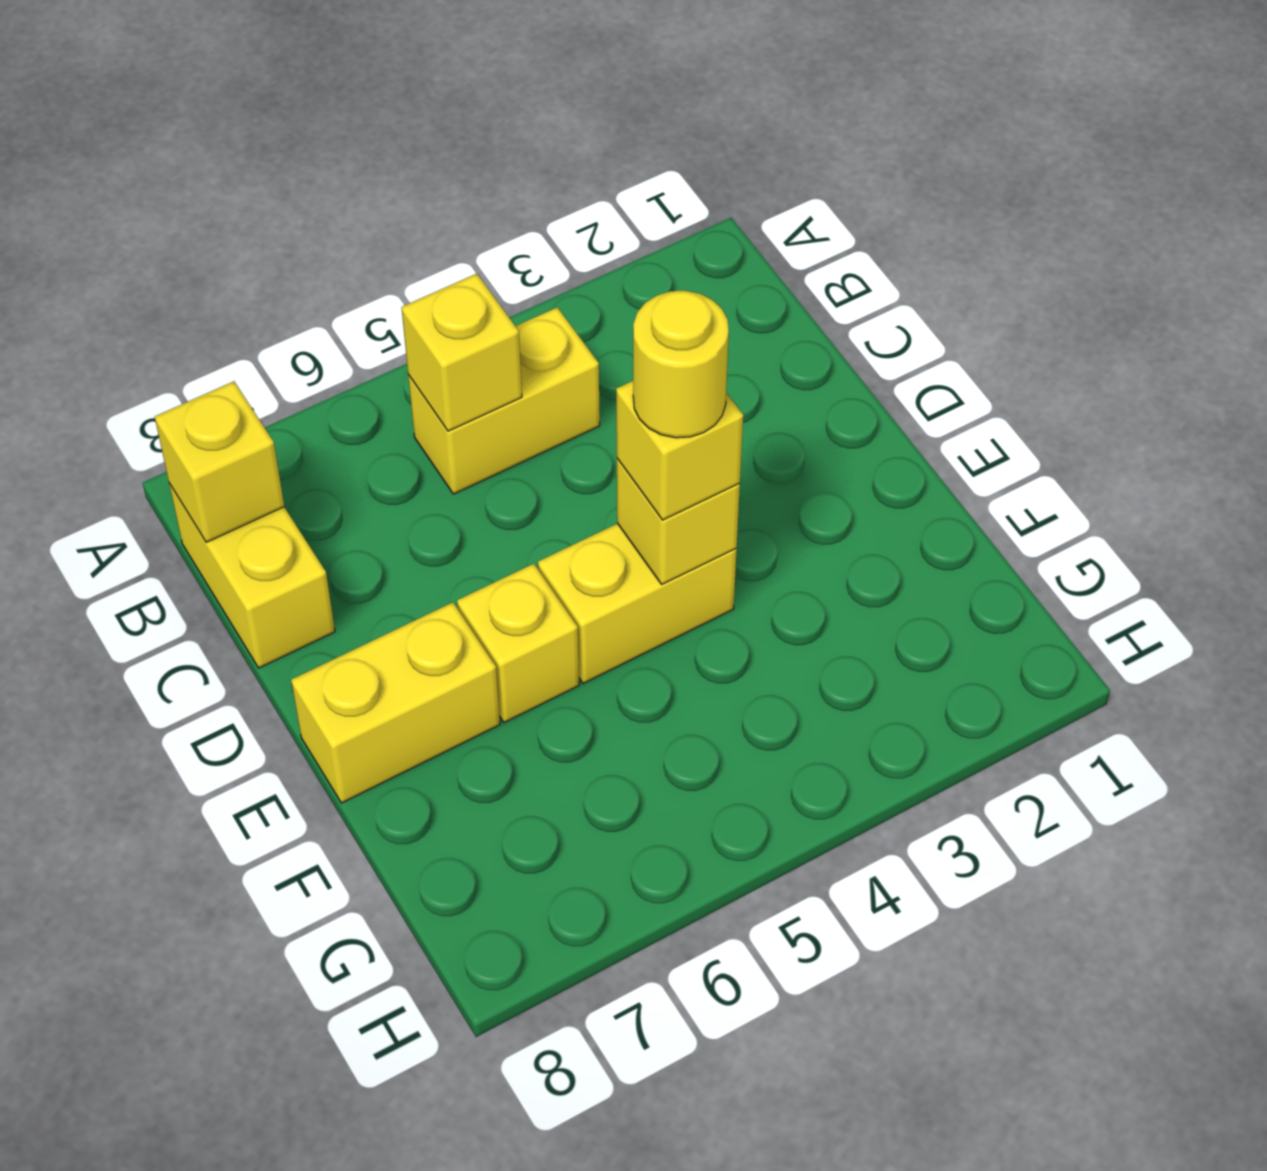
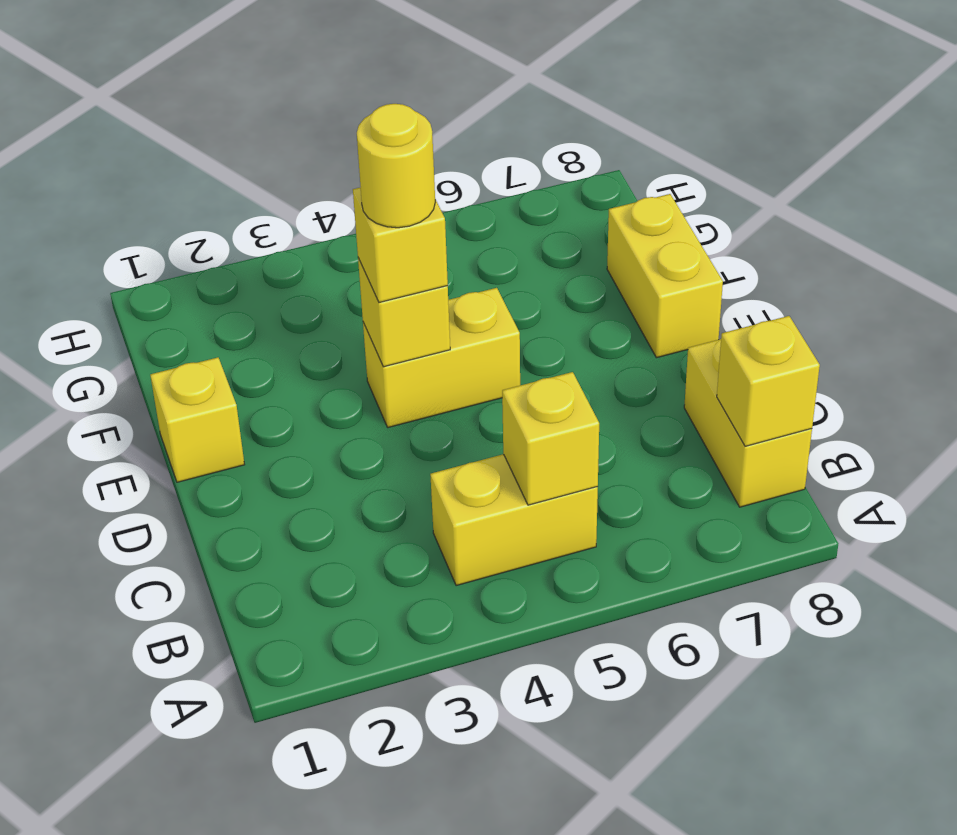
yellow 1x1 brick [457,564,579,723] -> yellow 1x1 brick moved to [150,357,245,482]
yellow 1x2 brick [291,602,500,803] -> yellow 1x2 brick turned to [607,194,723,358]

